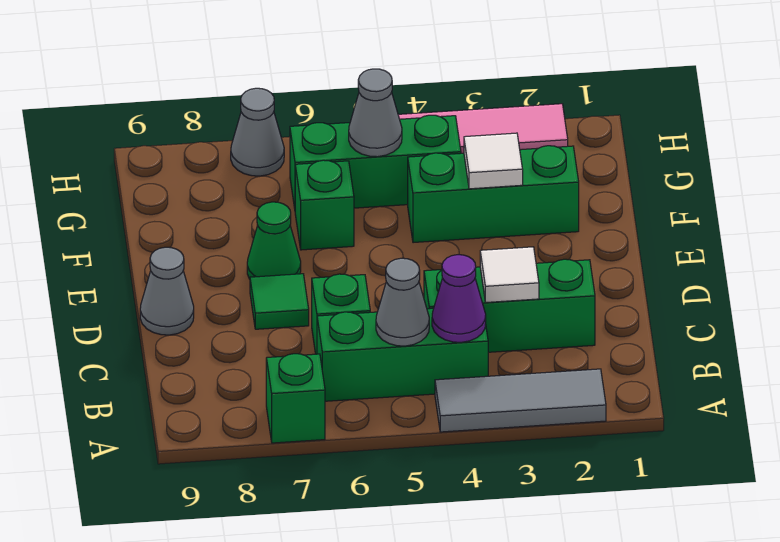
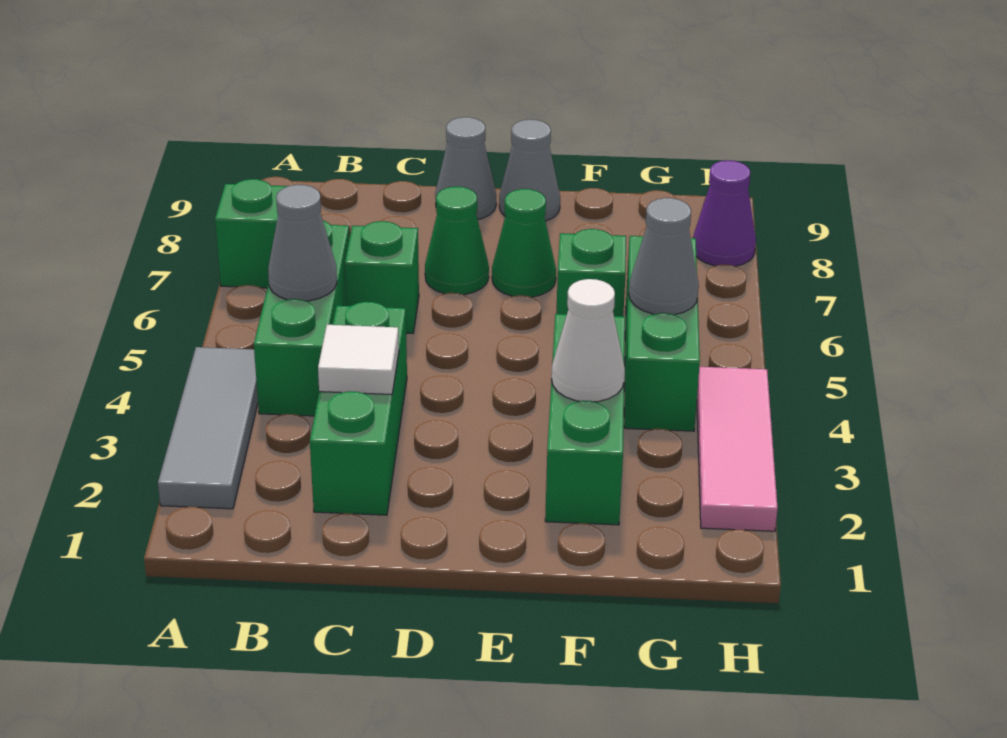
purple 1x1 cone [432,255,486,342] -> purple 1x1 cone moved to [693,160,756,266]
green 1x1 tile [250,274,309,329] -> green 1x1 cone [425,187,489,295]
white 1x1 tile [464,133,523,189] -> white 1x1 cone [551,279,625,402]
grey 1x1 cone [231,88,284,176] -> grey 1x1 cone moved to [499,119,560,221]

